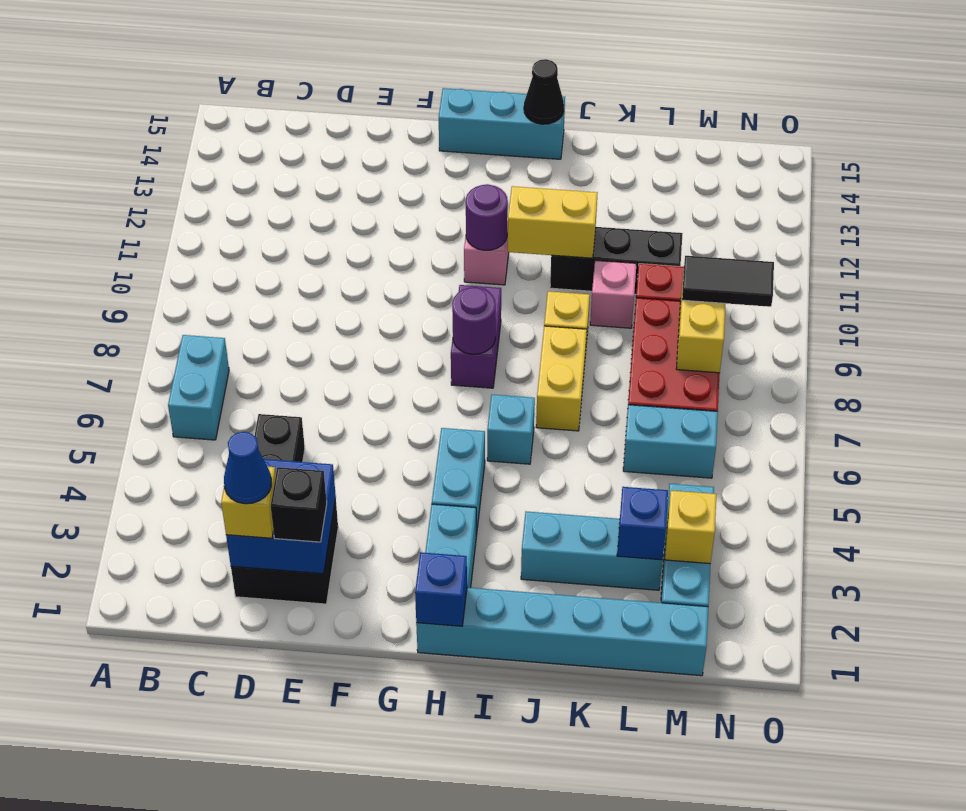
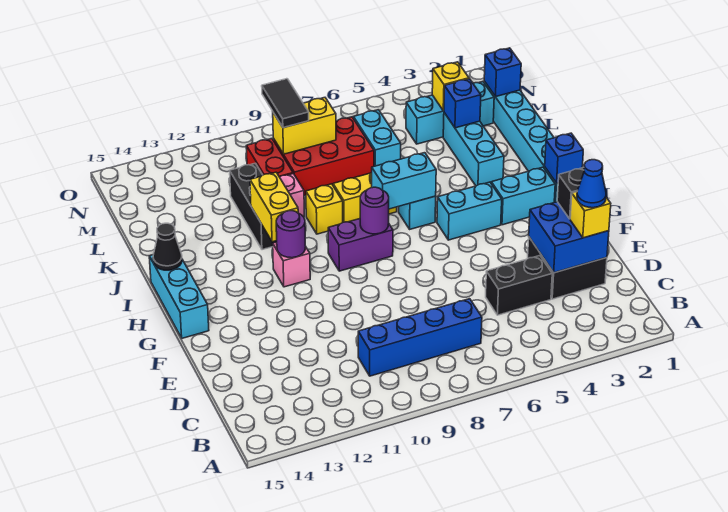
cyan 1x2 brick [168,335,229,440] -> cyan 1x2 brick moved to [372,153,436,209]
none -> blue 1x4 brick [358,299,482,376]
none -> blue 1x1 brick [484,48,521,97]

